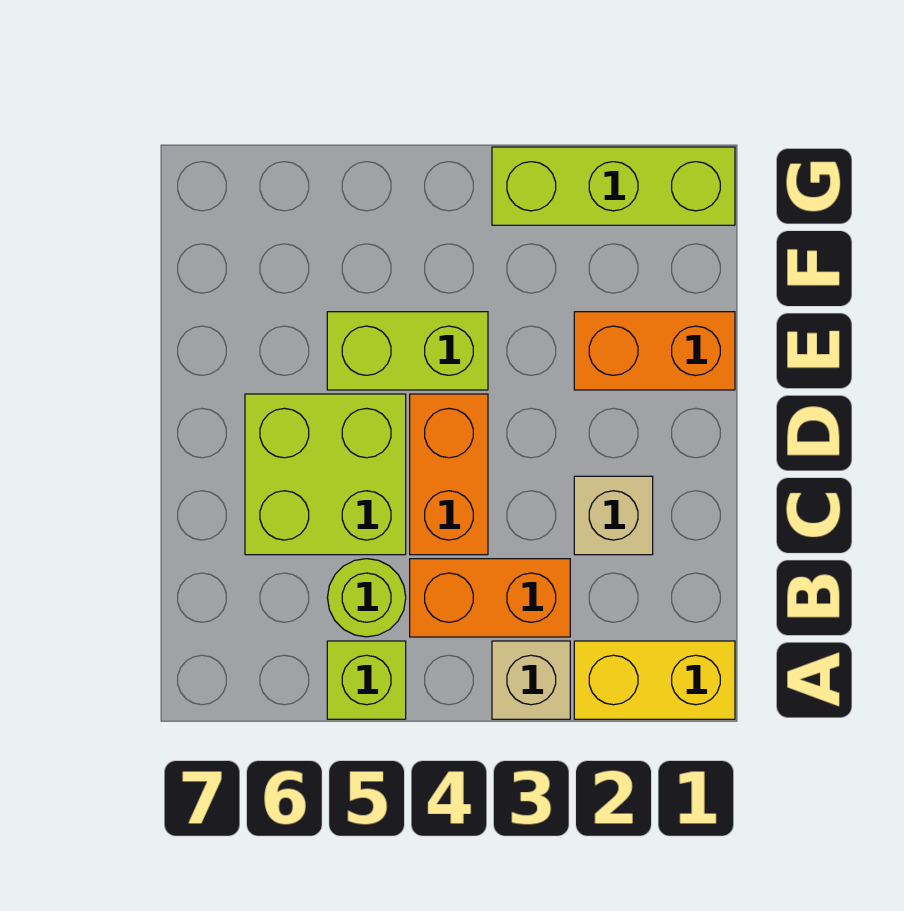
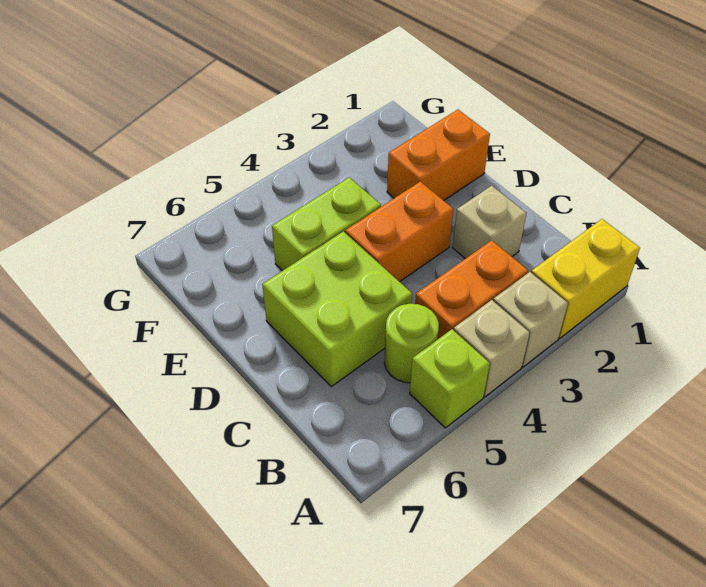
none -> tan 1x1 brick [454,300,530,397]
orange 1x2 brick [410,394,488,555] -> orange 1x2 brick turned to [345,182,453,282]
lime 1x3 brick [492,147,735,225] -> none

